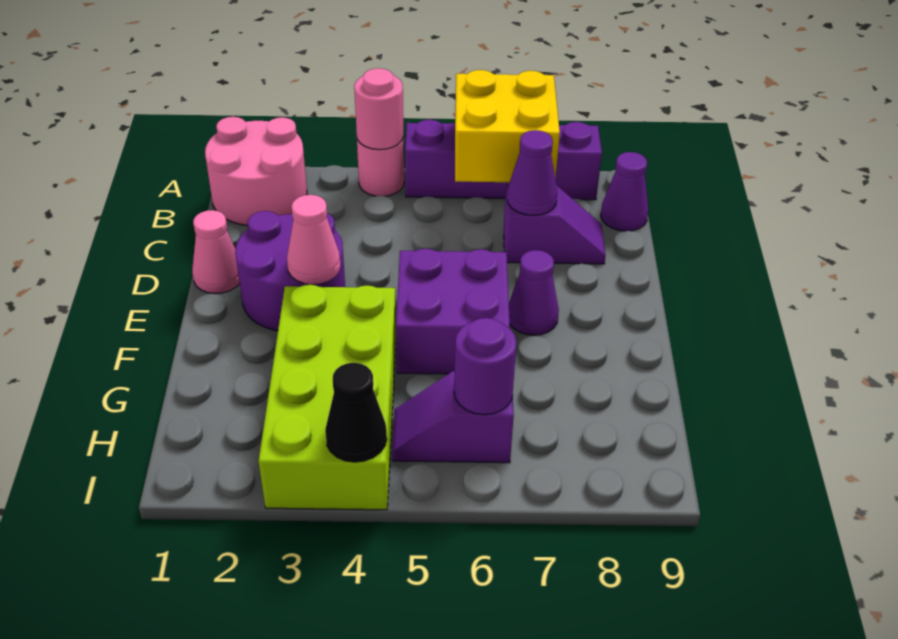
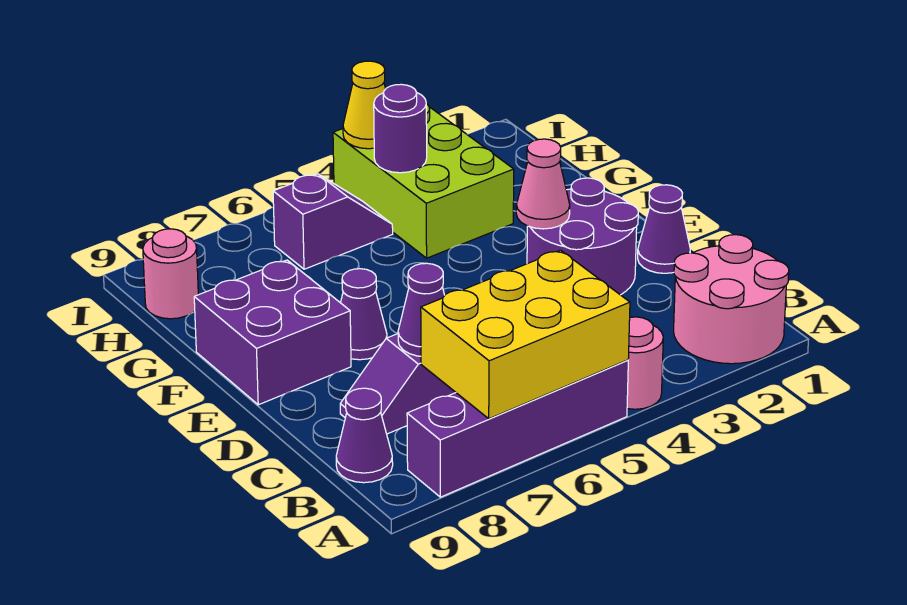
pink 1x1 round brick [354,68,404,150] -> pink 1x1 round brick moved to [143,229,198,319]
yellow 2x2 brick [455,70,560,182] -> yellow 2x3 brick [421,250,630,419]
pink 1x1 cone [192,210,240,294] -> purple 1x1 cone [638,185,690,273]
purple 2x2 brick [396,249,510,374] -> purple 2x2 brick moved to [194,260,351,405]
lime 2x4 brick [259,285,396,510] -> lime 2x3 brick [333,104,514,258]
purple 1x1 round brick [454,318,517,415] -> purple 1x1 round brick moved to [374,84,427,173]
black 1x1 cone [325,363,387,462] -> yellow 1x1 cone [343,61,385,149]

